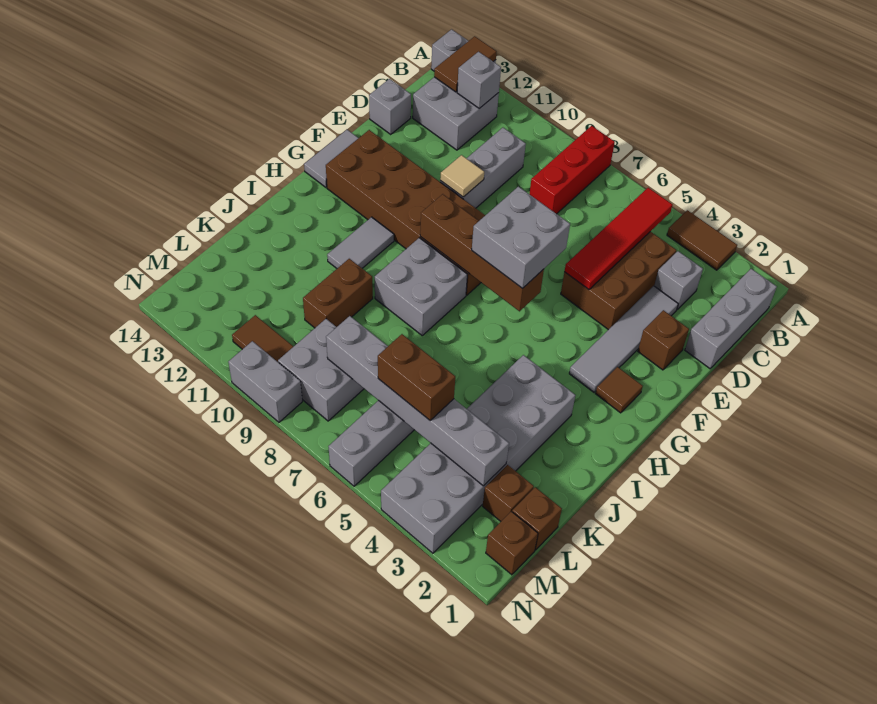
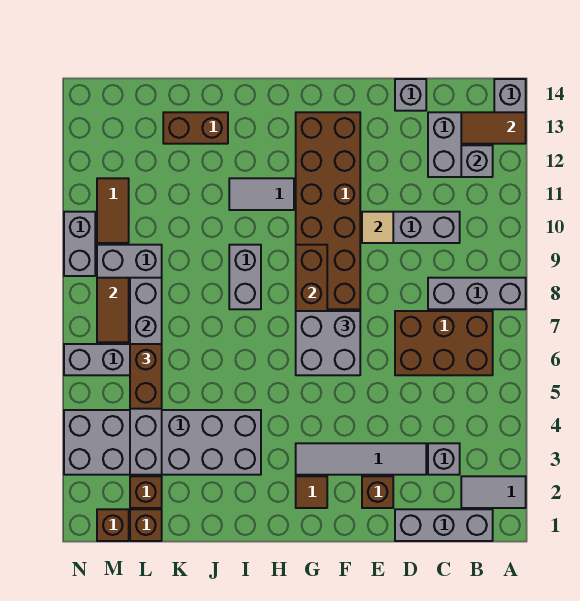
brown 1x2 tile [667,210,737,270] -> brown 1x2 tile moved to [97,278,129,342]
red 1x3 brick [530,126,615,214] -> grey 1x3 brick [428,278,526,309]
red 1x4 tile [564,188,673,289] -> none
brown 2x3 brick [561,232,676,330] -> brown 2x3 brick moved to [395,311,493,375]
grey 1x2 tile [304,130,358,187] -> grey 1x2 tile moved to [461,476,526,508]
grey 2x2 brick [375,238,467,335] -> grey 1x2 brick [229,245,261,309]
brown 1x2 brick [303,259,373,328] -> brown 1x2 brick moved to [163,112,228,144]

